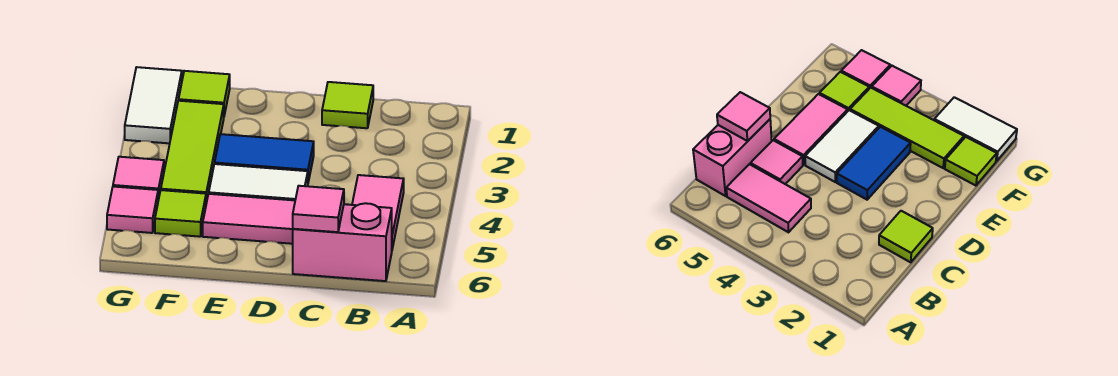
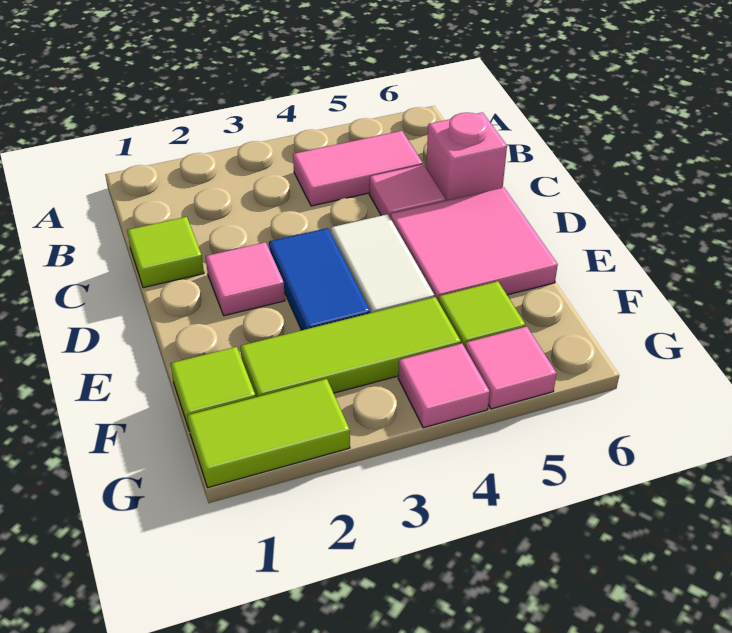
pink 1x2 brick [293,203,392,281] -> pink 1x1 brick [426,112,507,201]
pink 1x1 tile [293,186,344,232] -> pink 1x1 tile moved to [205,242,285,316]
pink 1x2 tile [203,194,295,244] -> pink 2x2 tile [391,188,558,300]
white 1x2 tile [125,67,182,143] -> lime 1x2 tile [187,379,350,488]

